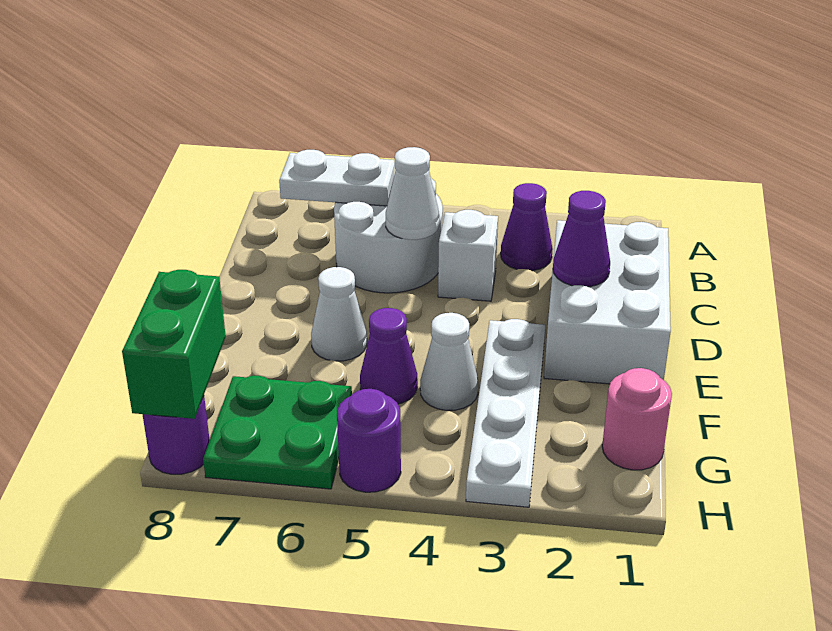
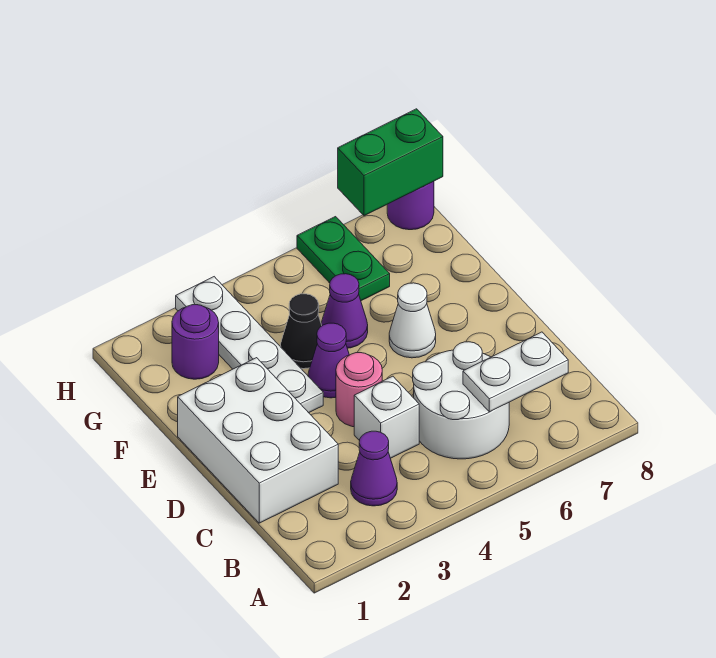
white 1x1 cone [386,147,439,240] -> none
purple 1x1 cone [553,191,610,287] -> purple 1x1 cone moved to [308,323,349,398]
white 1x1 cone [420,313,478,410] -> black 1x1 cone [281,294,322,369]
pink 1x1 round brick [602,368,672,470] -> pink 1x1 round brick moved to [336,353,382,427]
green 2x2 plate [203,376,352,489] -> green 1x2 plate [297,217,390,301]
green 1x2 brick [122,270,226,419] -> green 1x2 brick turned to [338,109,443,216]
purple 1x1 round brick [337,389,401,492] -> purple 1x1 round brick moved to [172,305,219,379]

